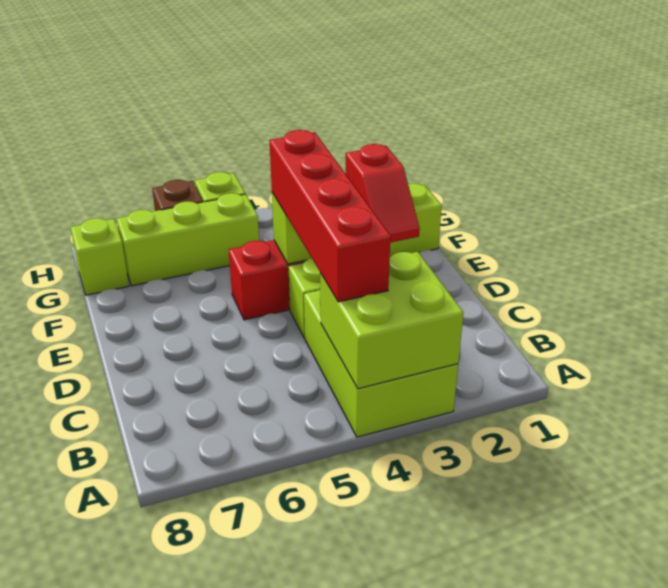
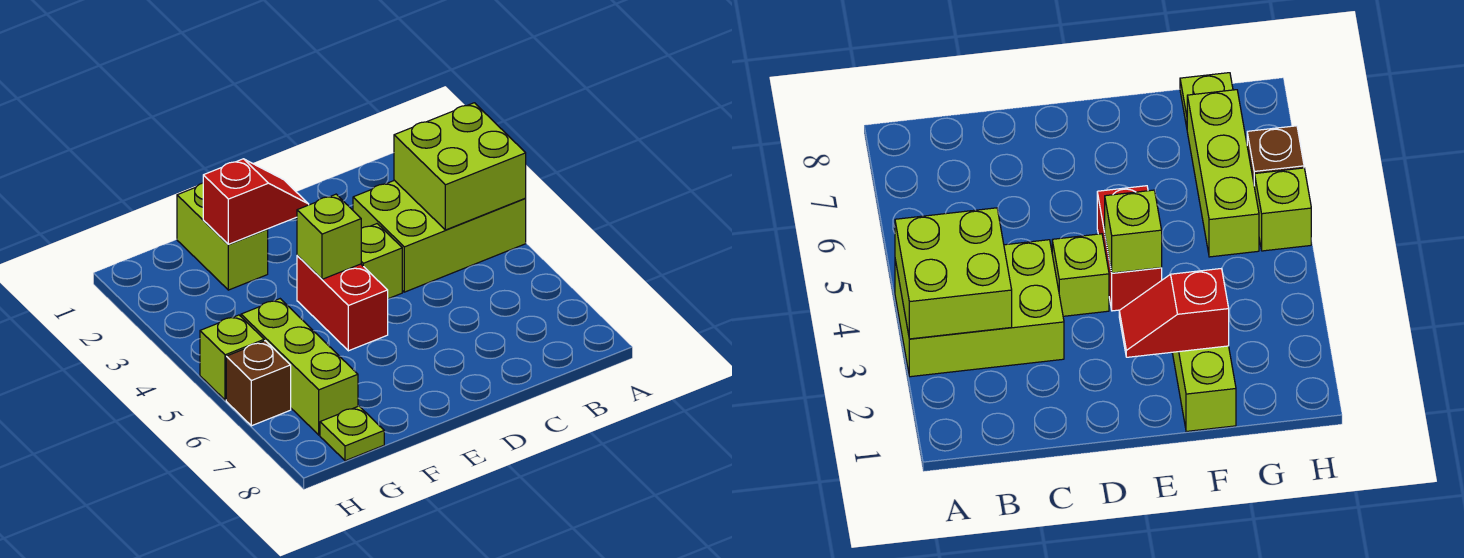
red 1x4 brick [269,130,391,302] -> none
lime 1x1 brick [71,218,129,295] -> lime 1x1 plate [320,406,384,461]

